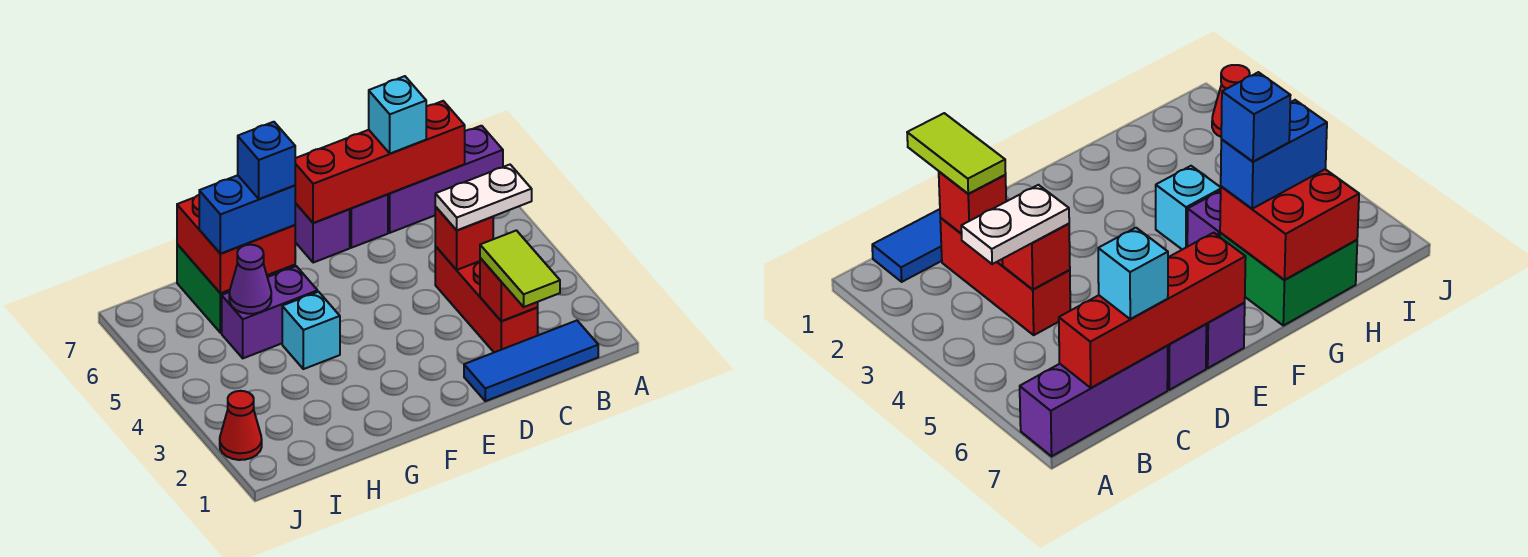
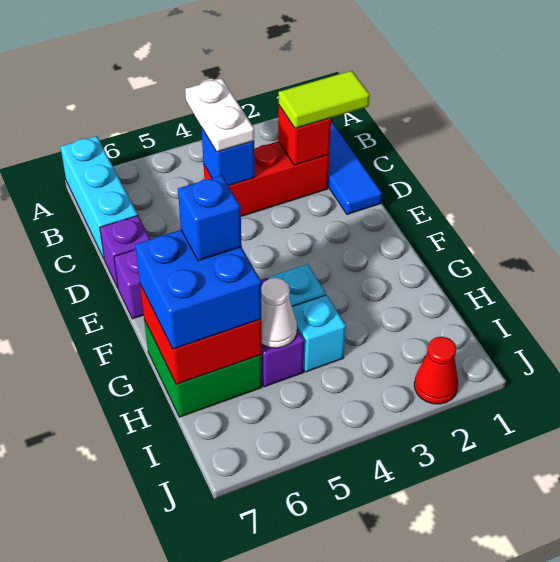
purple 1x3 brick [388,126,503,233] -> cyan 1x3 brick [61,136,138,259]
red 1x4 brick [295,101,465,223] -> none
red 1x1 brick [435,207,493,270] -> blue 1x1 brick [201,127,255,186]
cyan 1x1 brick [369,76,426,153] -> cyan 1x1 brick moved to [292,295,346,372]
blue 1x2 brick [199,175,295,254] -> blue 2x2 brick [135,230,261,349]
purple 1x1 cone [229,245,271,314] -> white 1x1 cone [261,278,297,348]

